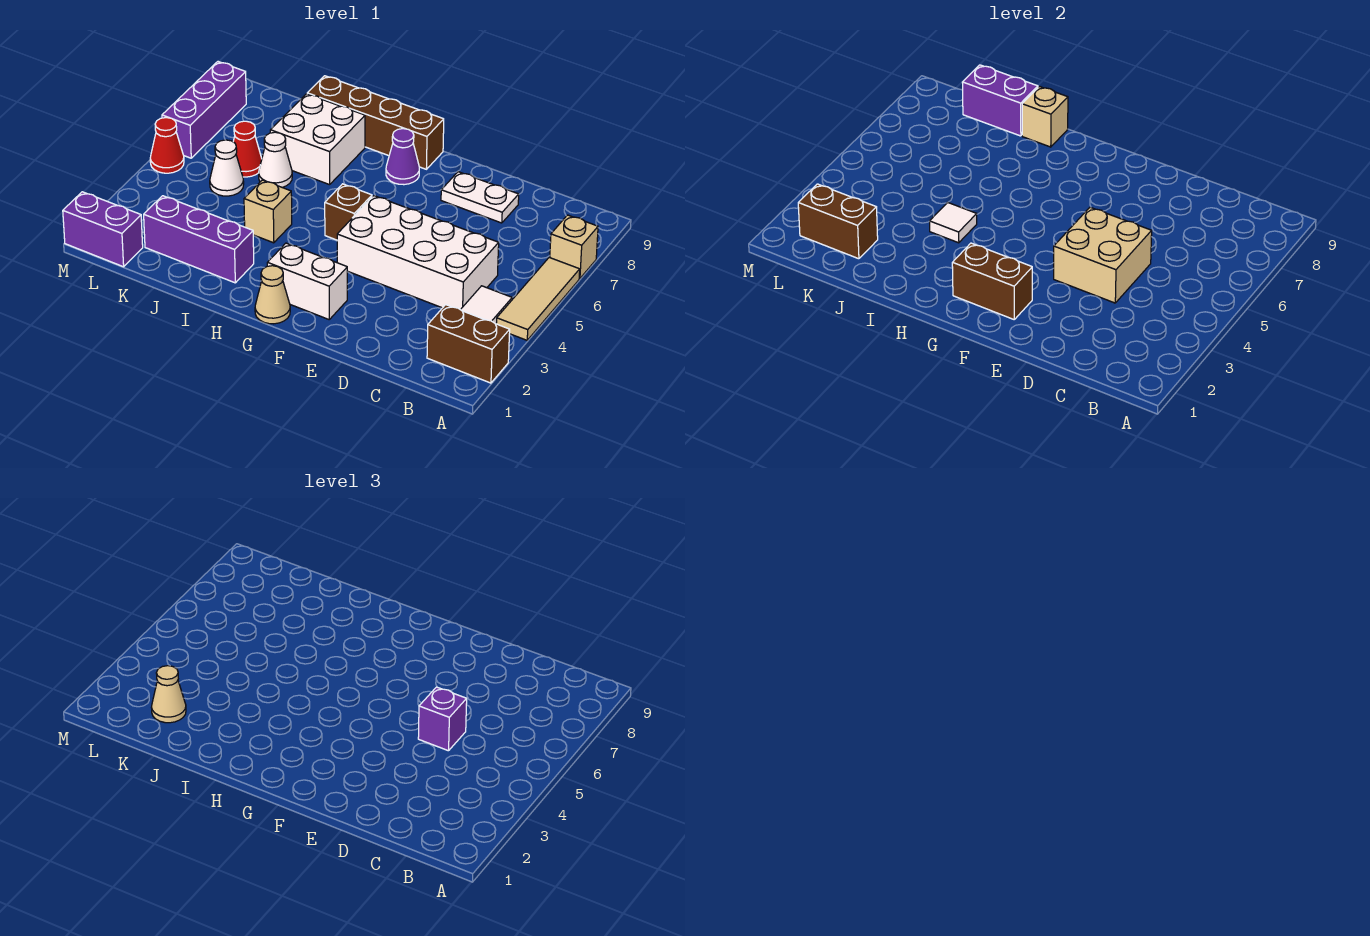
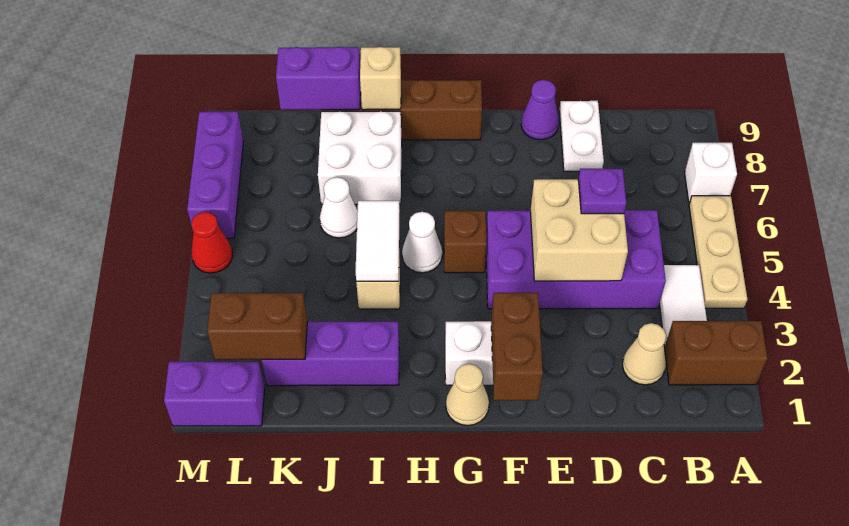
tan 1x3 tile [496,258,580,340] -> tan 1x3 plate [689,196,747,308]
tan 1x1 brick [550,215,598,279] -> white 1x1 brick [685,143,737,203]
white 2x4 brick [337,196,499,310] -> purple 2x4 brick [486,210,666,309]
purple 1x1 brick [418,687,467,751] -> purple 1x1 plate [578,169,626,214]
white 1x2 plate [441,172,519,223] -> white 1x2 plate turned to [559,101,604,171]
brown 1x2 brick [952,243,1032,319] -> brown 1x2 brick turned to [491,293,543,400]
purple 1x1 cone [386,129,419,185] -> purple 1x1 cone moved to [521,80,559,140]
white 1x1 tile [930,202,977,243] -> white 1x2 tile [356,201,400,281]
tan 1x1 cone [151,666,186,723] -> tan 1x1 cone moved to [623,323,666,385]
white 1x1 cone [210,140,244,196] -> white 1x1 cone moved to [402,212,442,273]
red 1x1 cone [233,121,262,177] -> none

